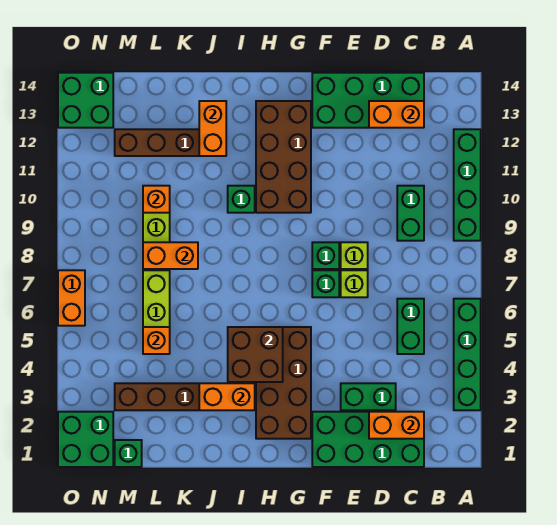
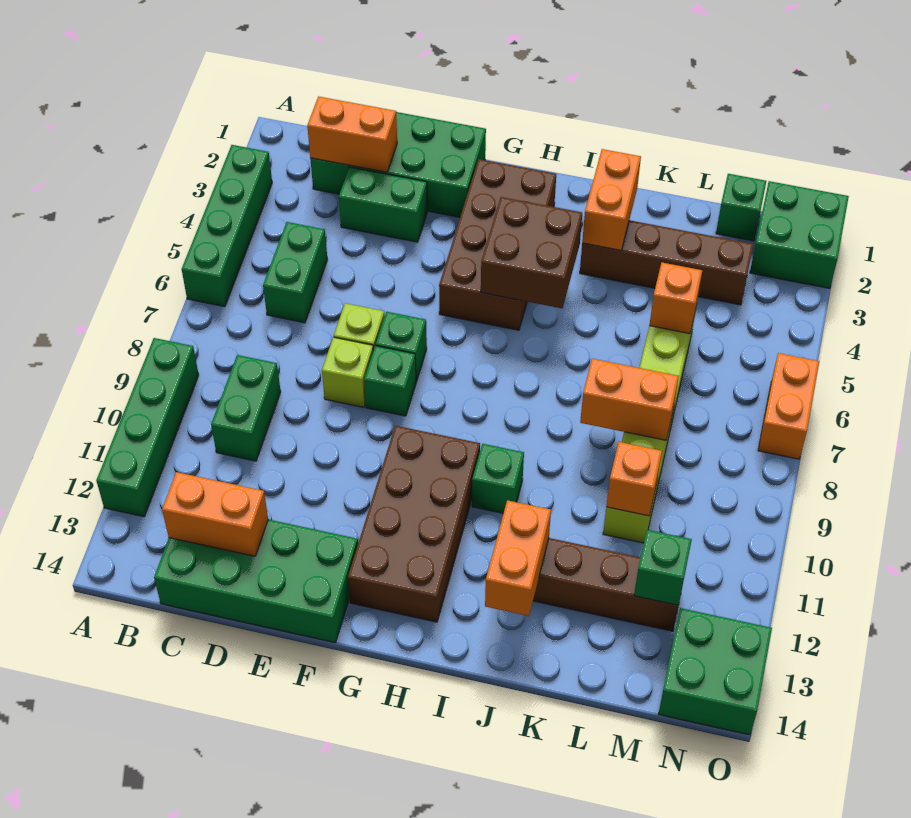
orange 1x2 brick [199,383,255,410] -> orange 1x2 brick turned to [582,149,641,250]
none -> green 1x1 brick [634,530,692,605]

